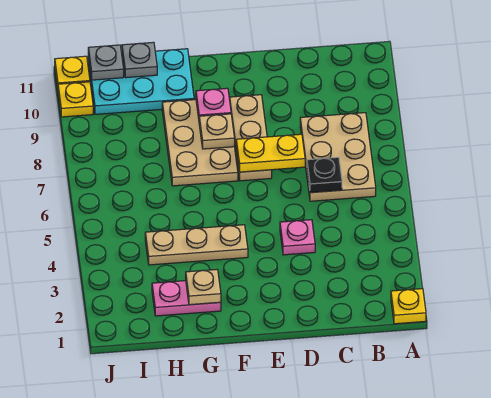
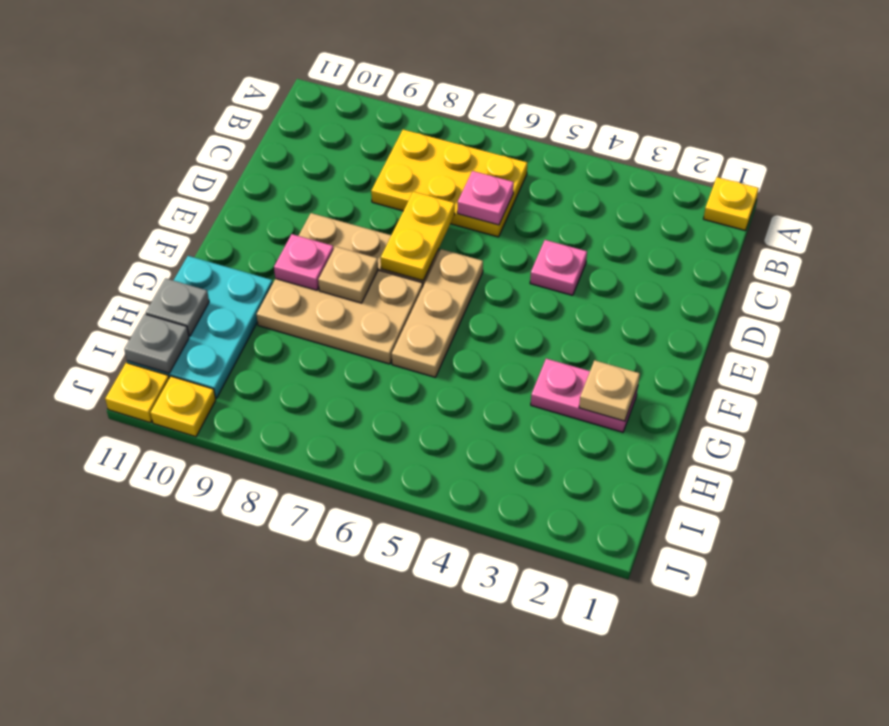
tan 2x3 plate [300,113,376,201] -> yellow 2x3 plate [371,130,527,237]
black 1x1 plate [307,157,342,193] -> pink 1x1 plate [457,171,514,225]
tan 1x3 plate [145,225,248,265] -> tan 1x3 plate moved to [392,249,483,377]
pink 1x2 plate [152,281,221,316] -> pink 1x2 plate turned to [531,359,638,432]

